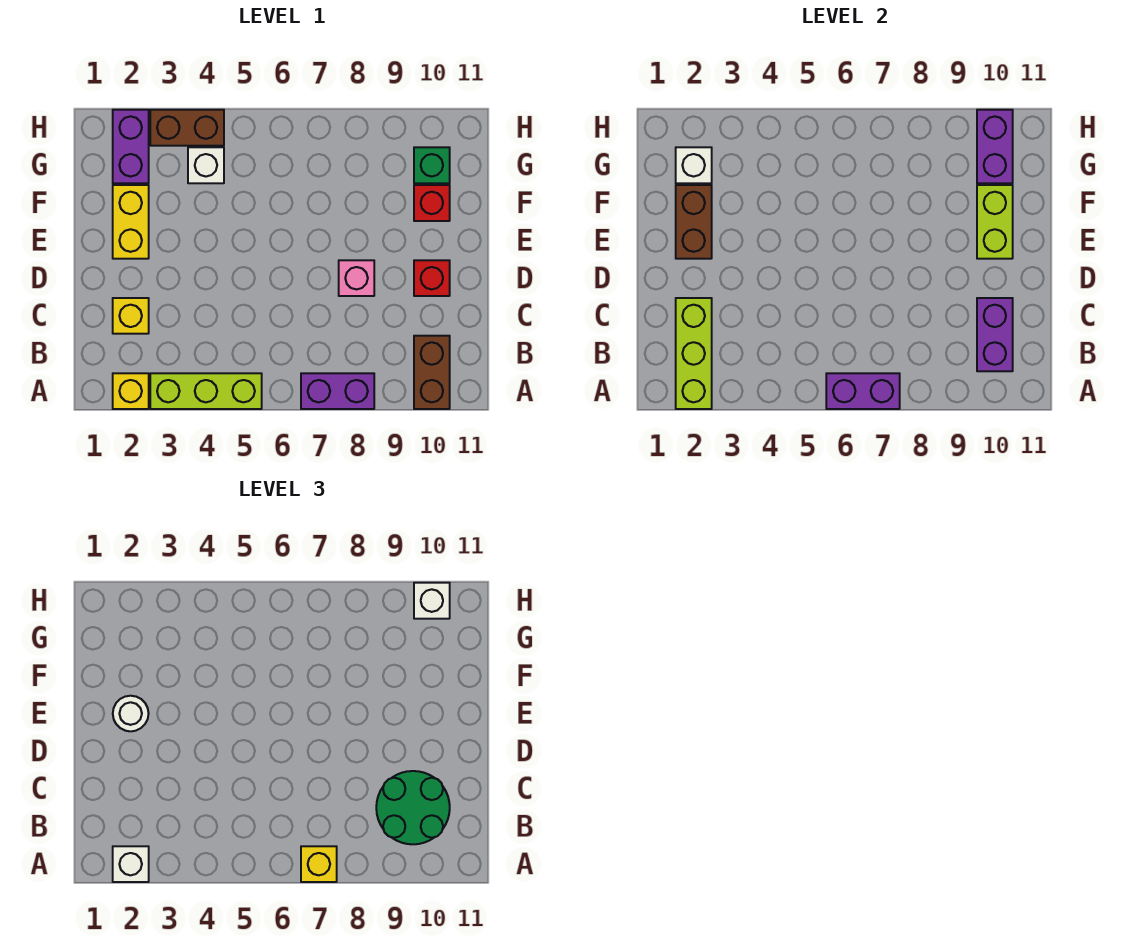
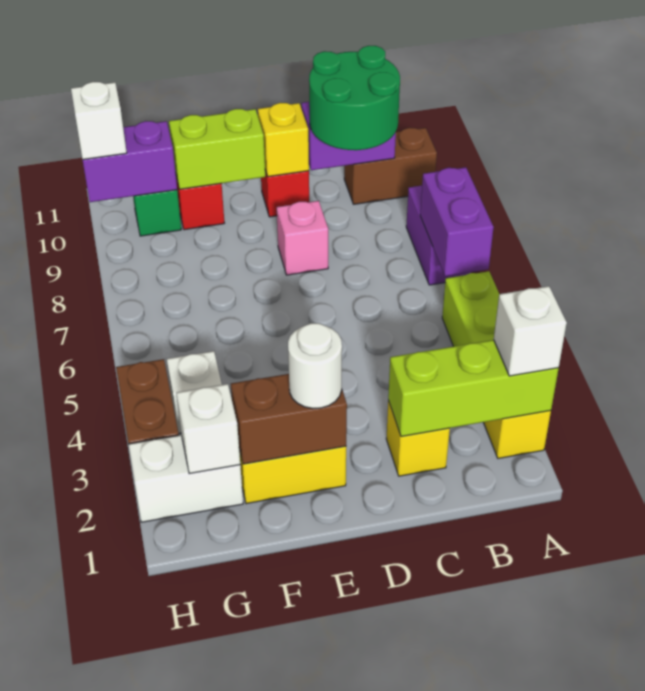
yellow 1x1 brick [301,846,337,882] -> yellow 1x1 brick moved to [258,103,309,177]
purple 1x2 brick [113,110,149,183] -> white 1x2 brick [128,435,243,522]

